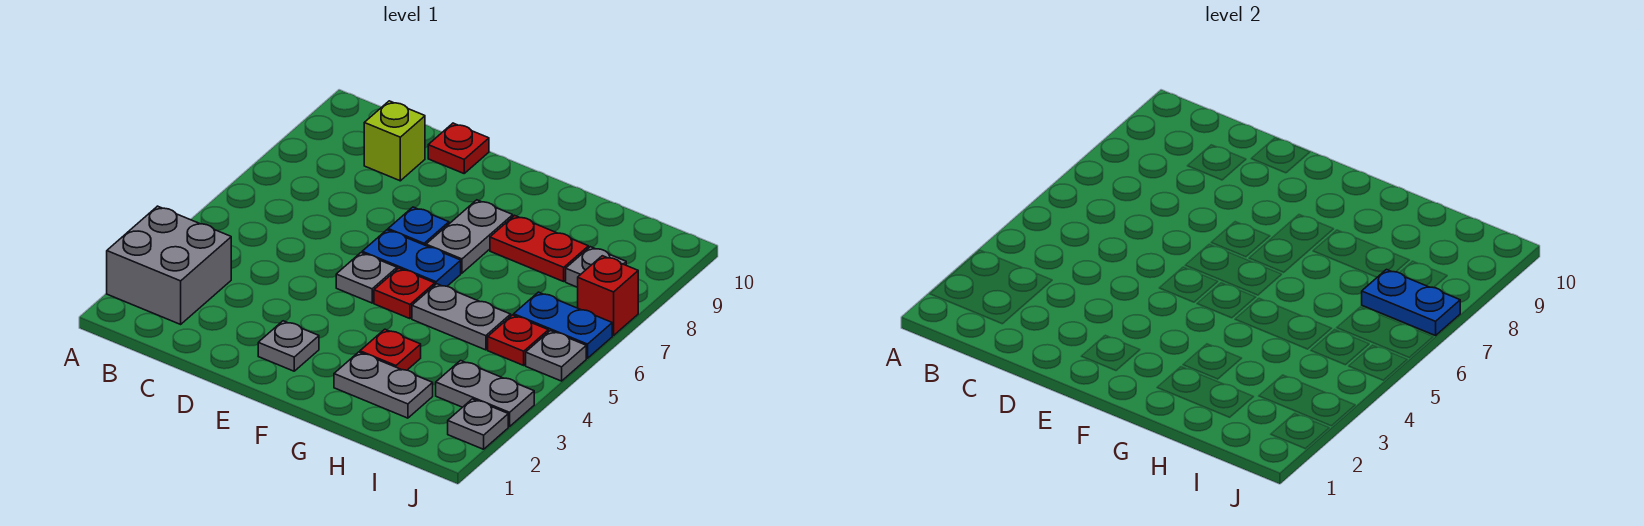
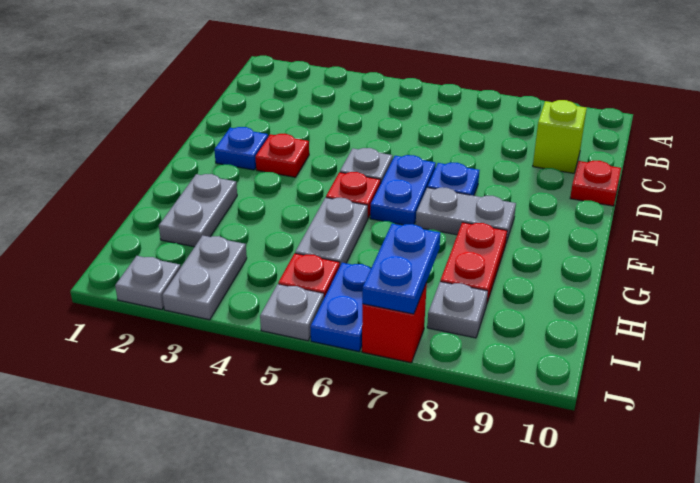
grey 2x2 brick [107,206,231,324] -> none
grey 1x1 plate [258,321,319,371] -> blue 1x1 plate [214,127,268,170]
red 1x1 plate [360,329,421,370] -> red 1x1 plate moved to [255,134,309,177]

